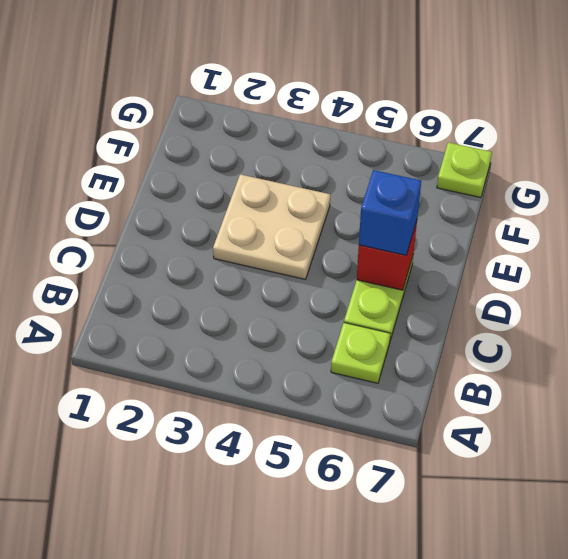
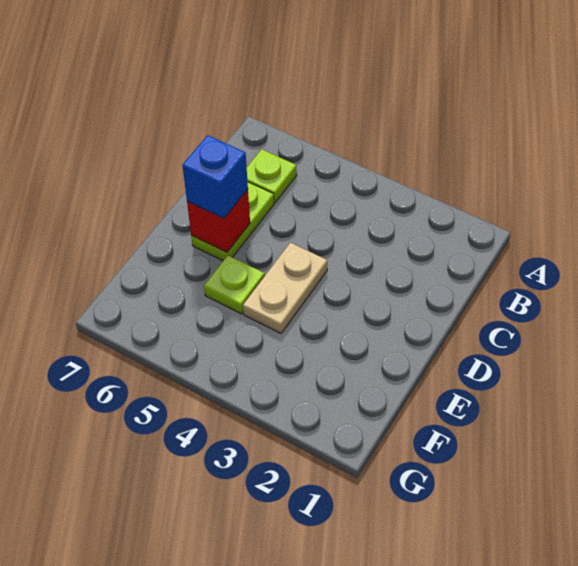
tan 2x2 plate [213,174,330,280] -> tan 1x2 plate [243,243,327,333]
lime 1x1 plate [437,143,492,198] -> lime 1x1 plate moved to [204,256,265,314]

